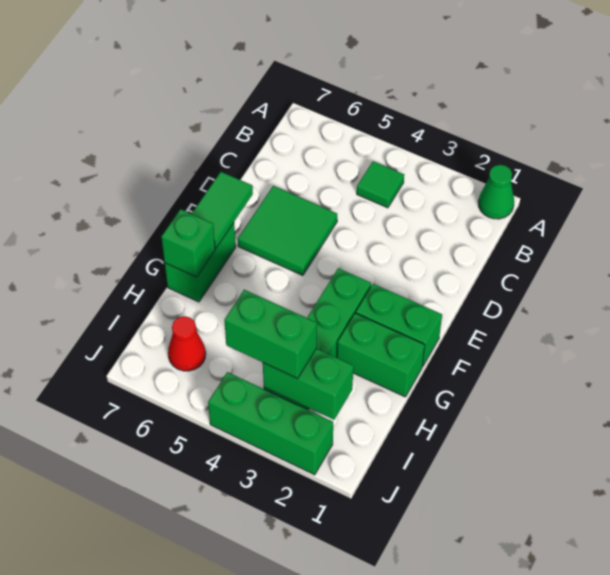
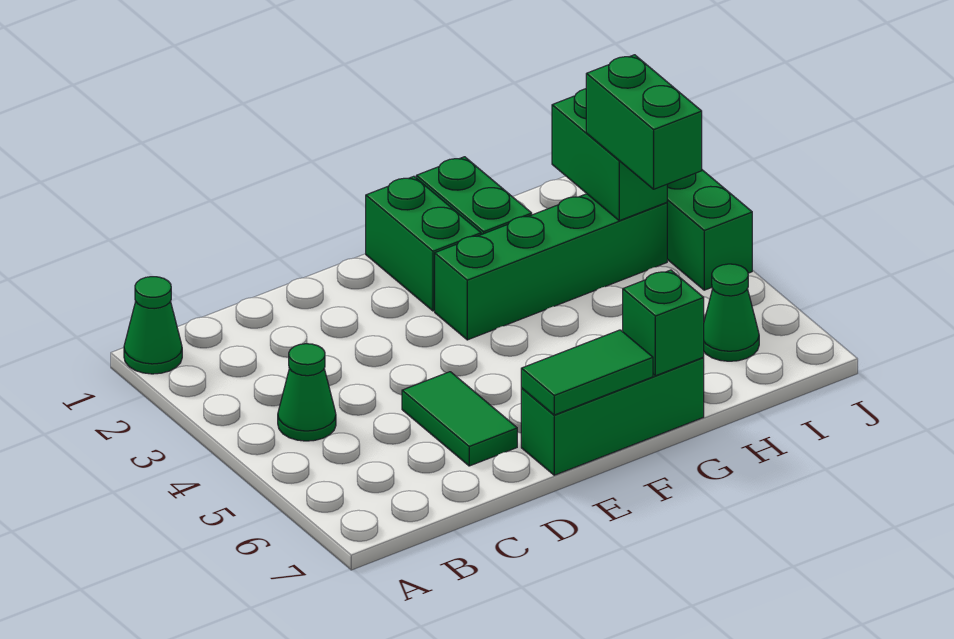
green 1x1 tile [357,161,404,208] -> green 1x1 cone [278,344,336,441]
green 2x2 tile [238,186,337,275] -> green 1x2 tile [402,372,517,466]
green 1x2 brick [165,223,236,302] -> green 1x3 brick [521,358,704,475]
red 1x1 cone [168,316,206,371] -> green 1x1 cone [704,264,759,361]

